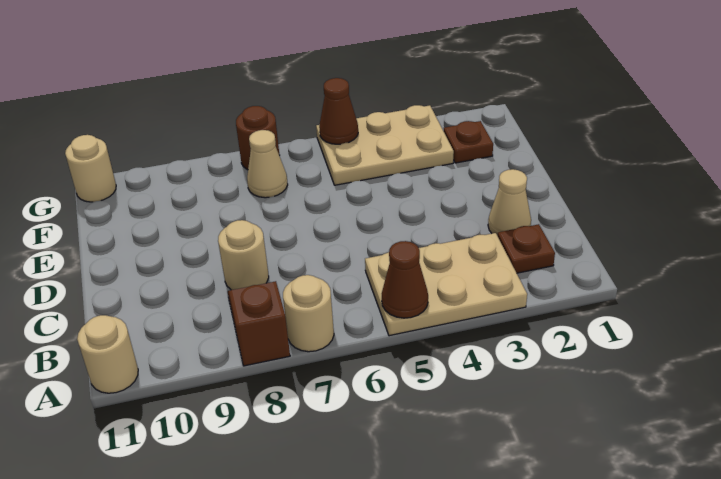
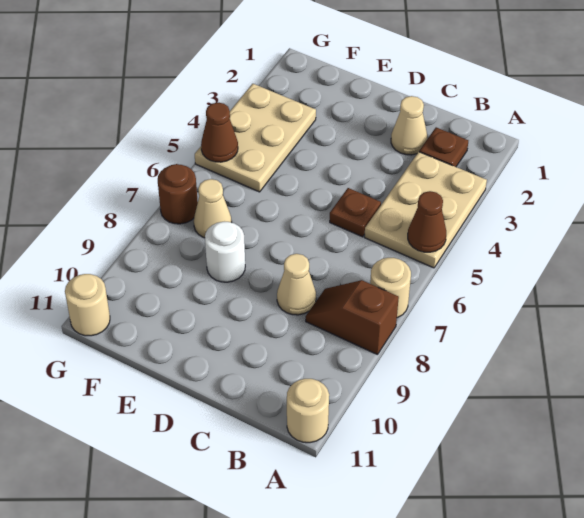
tan 1x1 round brick [218,220,269,290] -> tan 1x1 cone [277,254,316,315]
none -> white 1x1 round brick [205,222,245,282]
brown 1x1 plate [444,121,493,163] -> brown 1x1 plate moved to [330,188,381,237]

